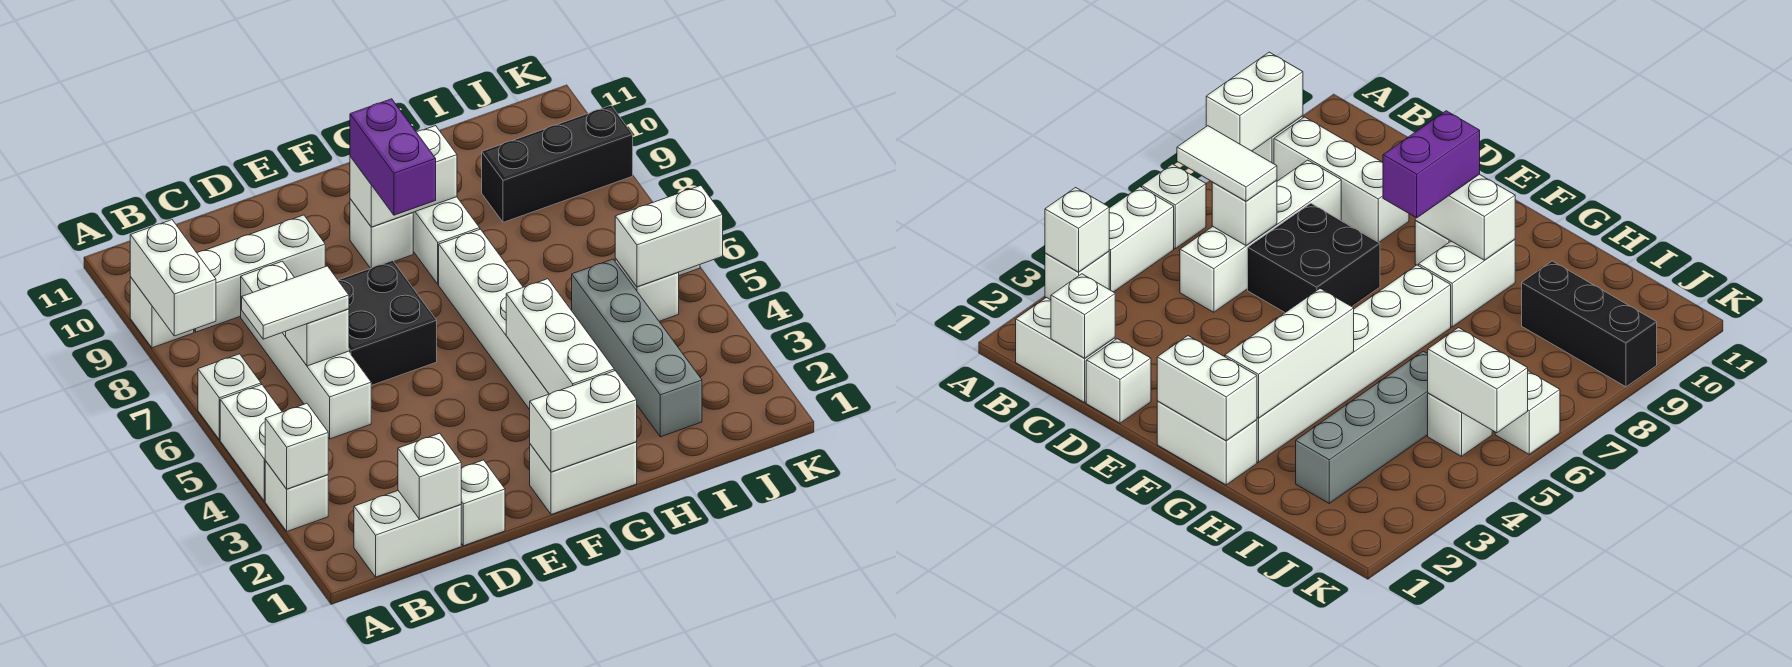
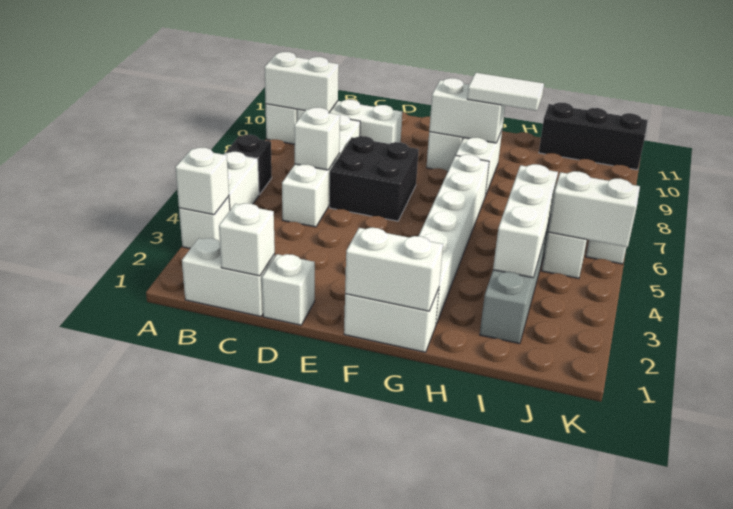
white 1x1 brick [198,354,261,440] -> black 1x1 brick [226,135,272,195]
white 1x2 brick [130,220,216,336] -> white 1x2 brick turned to [264,52,339,112]
white 1x2 tile [242,266,349,339] -> white 1x2 tile moved to [467,73,544,111]
purple 1x2 brick [350,99,436,215] -> none
white 1x3 brick [506,279,614,394] -> white 1x3 brick moved to [493,164,558,278]
black 1x3 brick [482,105,633,222] -> black 1x3 brick moved to [539,103,648,170]

